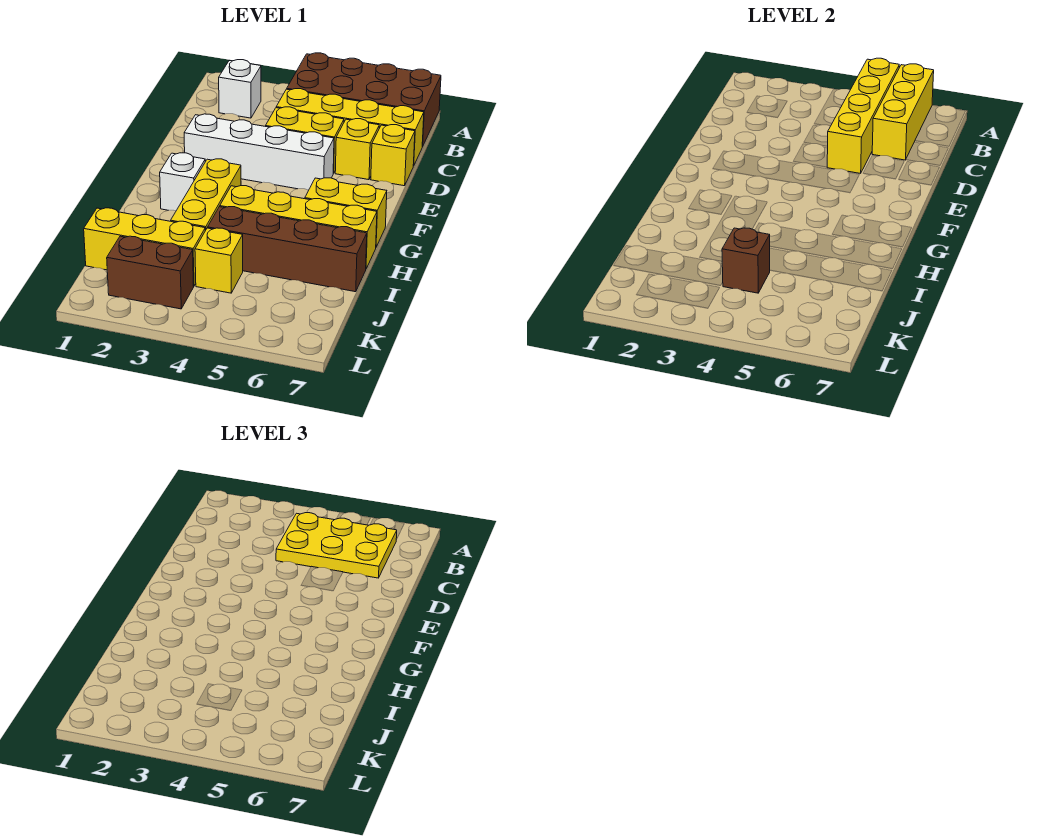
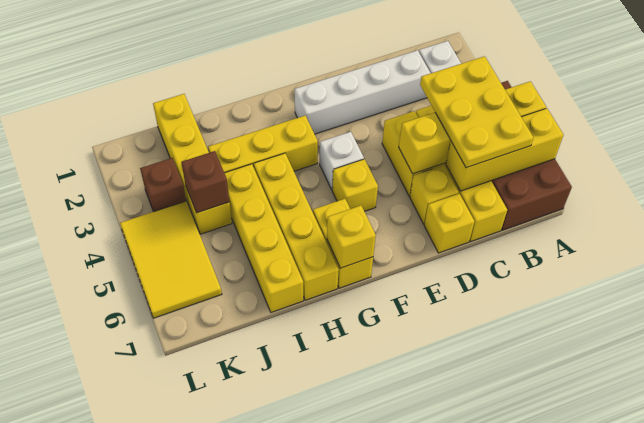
white 1x4 brick [184,114,334,190] -> white 1x4 brick turned to [295,50,431,134]
none -> yellow 1x1 brick [332,159,378,211]
white 1x1 brick [160,153,205,211] -> white 1x1 brick moved to [320,132,364,189]
none -> yellow 1x1 brick [327,206,376,268]
brown 1x4 brick [208,207,367,292] -> yellow 1x4 brick [225,164,303,312]
brown 1x2 brick [107,236,194,309] -> brown 1x1 brick [140,158,186,212]
none -> yellow 2x3 tile [120,201,222,318]

